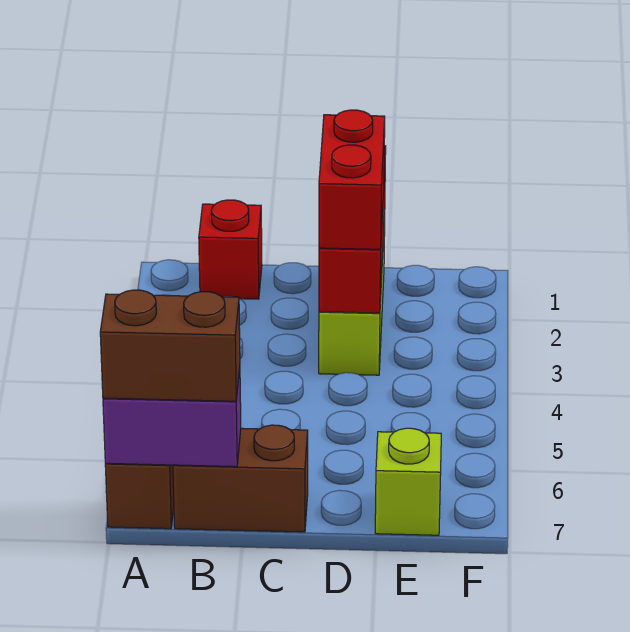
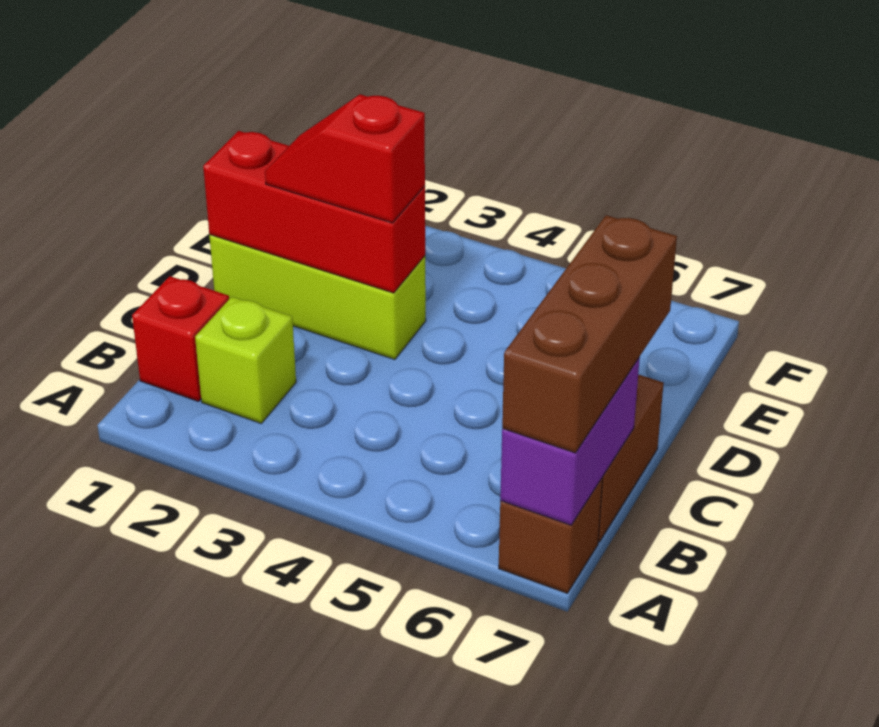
brown 1x2 brick [100,290,240,401] -> brown 1x3 brick [502,215,677,453]
red 1x2 brick [319,110,385,249] -> red 1x2 slope [265,94,425,223]
lime 1x1 brick [375,428,441,535] -> lime 1x1 brick moved to [195,297,296,423]

